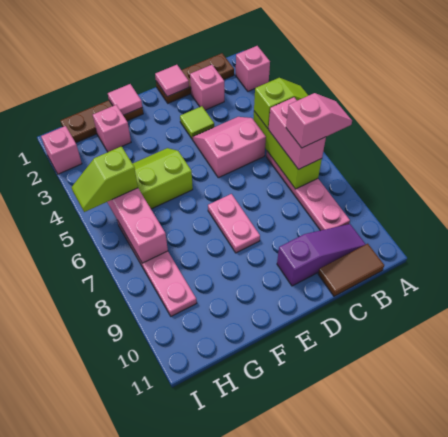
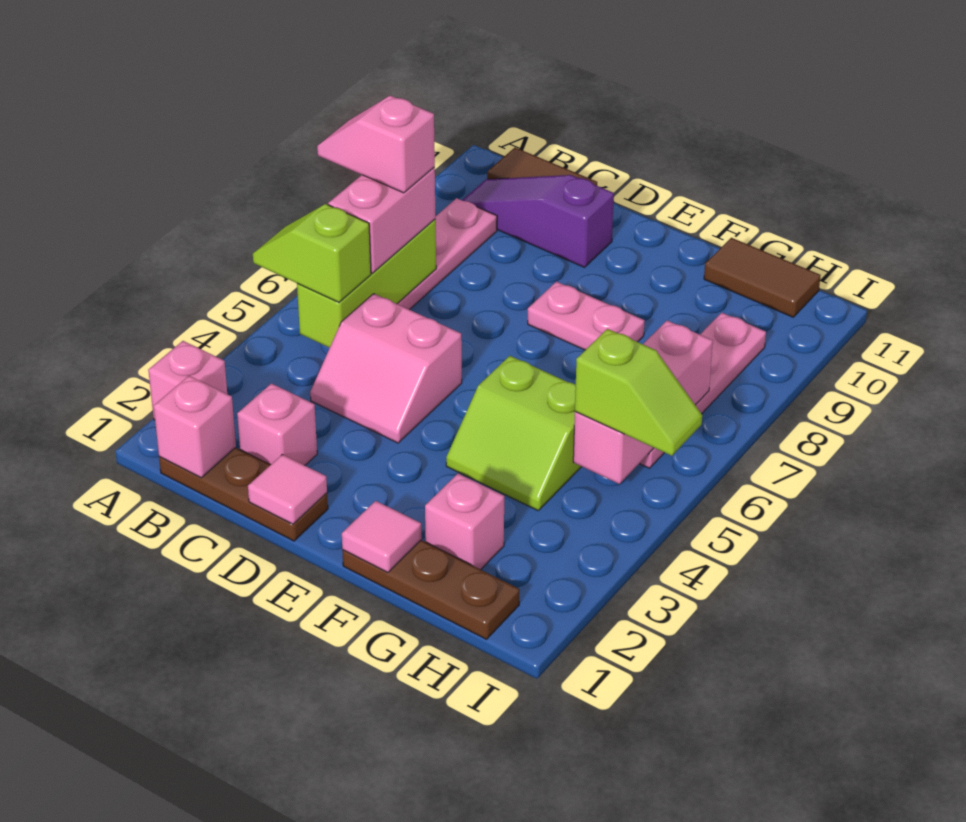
lime 1x1 tile [180,106,214,139] -> none
pink 1x2 plate [208,194,260,253] -> pink 1x2 plate turned to [528,282,645,350]
none -> brown 1x2 tile [704,238,821,317]
pink 1x1 brick [41,126,82,174] -> pink 1x1 brick moved to [154,376,236,478]

